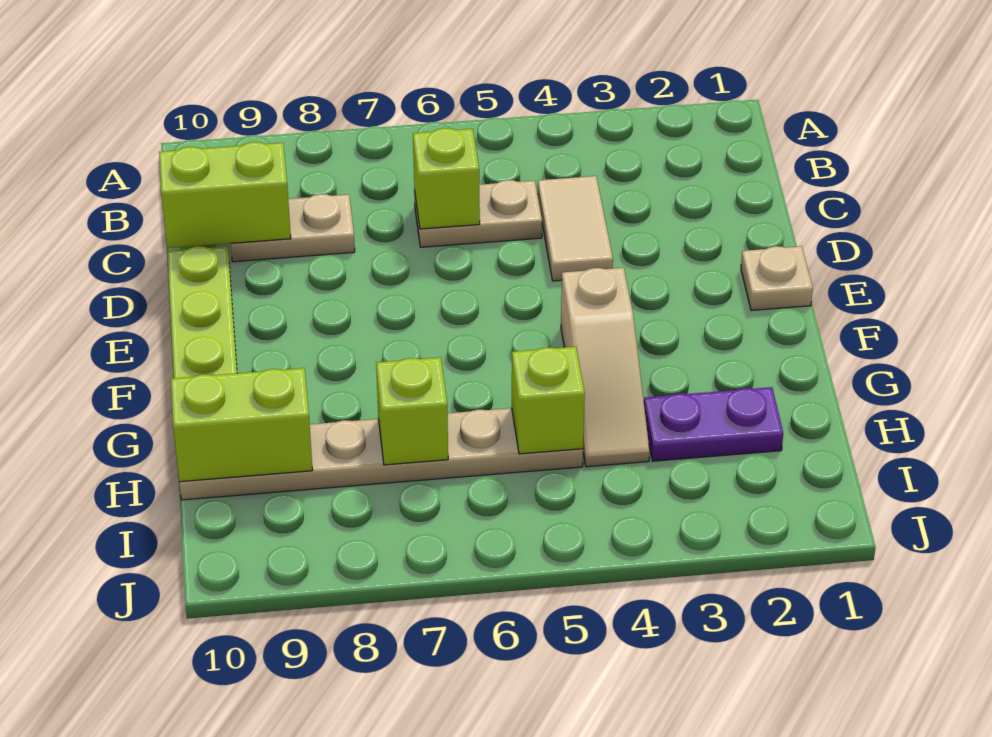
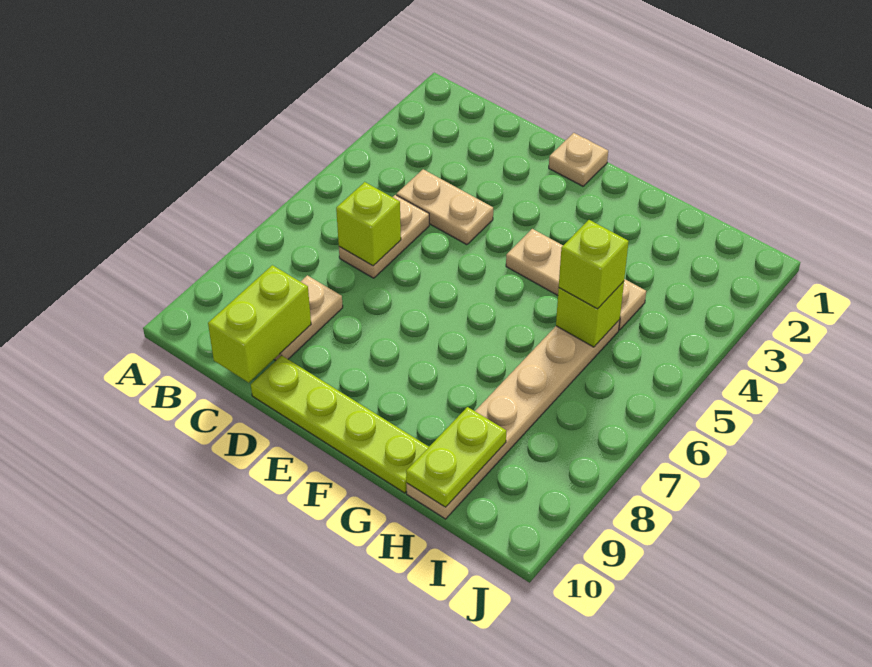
tan 1x2 tile [538,176,613,281] -> tan 1x2 plate [397,169,493,245]
tan 1x3 slope [561,268,650,467] -> tan 1x3 plate [506,229,646,330]
purple 1x2 plate [644,387,783,461] -> none
lime 1x1 brick [376,357,448,465] -> lime 1x1 brick moved to [559,220,629,309]
lime 1x2 brick [171,368,313,482] -> lime 1x2 plate [406,407,506,507]

